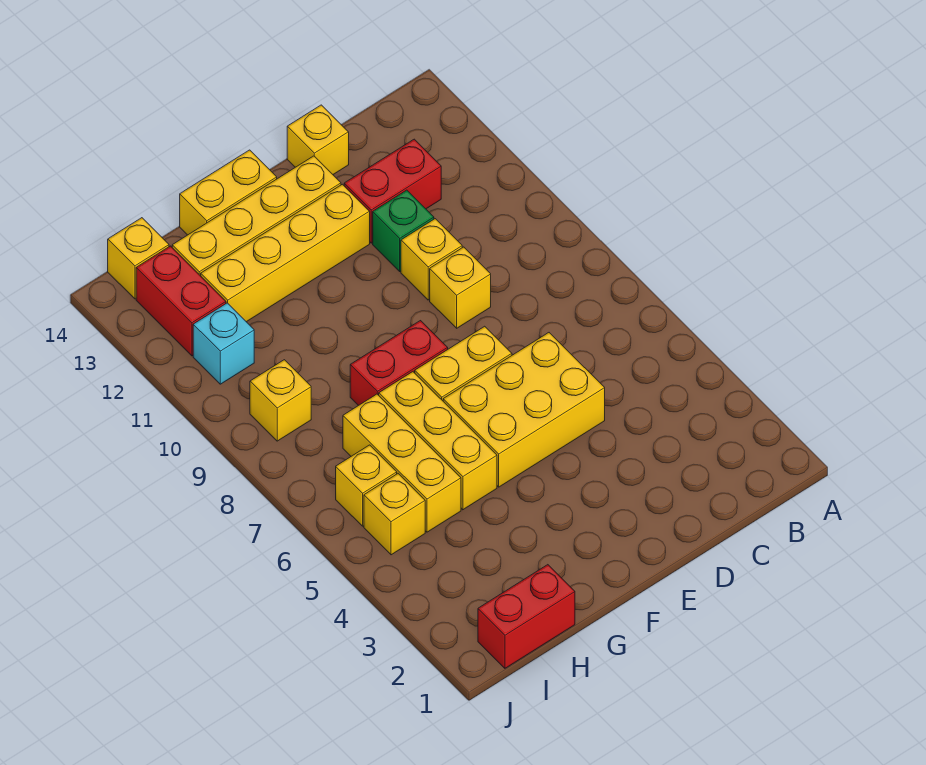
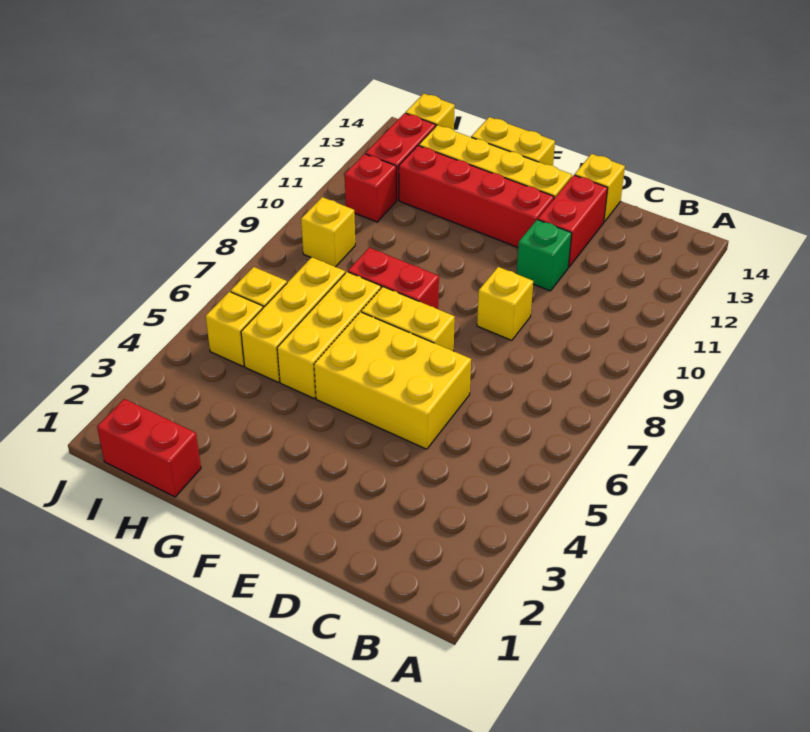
red 1x2 brick [344,139,441,243] -> red 1x2 brick turned to [538,175,608,267]
yellow 1x1 brick [401,219,462,300] -> none
yellow 1x4 brick [201,184,370,322] -> red 1x4 brick [399,146,554,247]
cyan 1x1 brick [193,303,254,384] -> red 1x1 brick [345,154,396,222]

